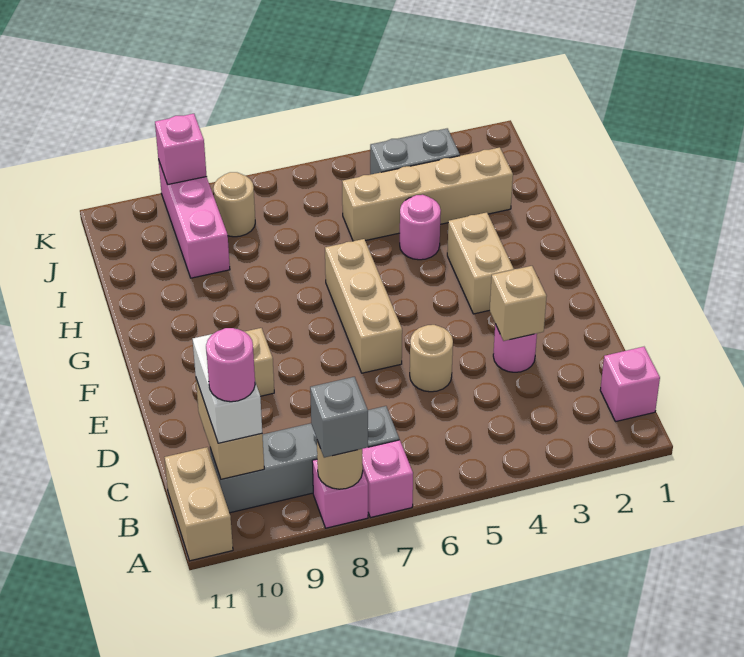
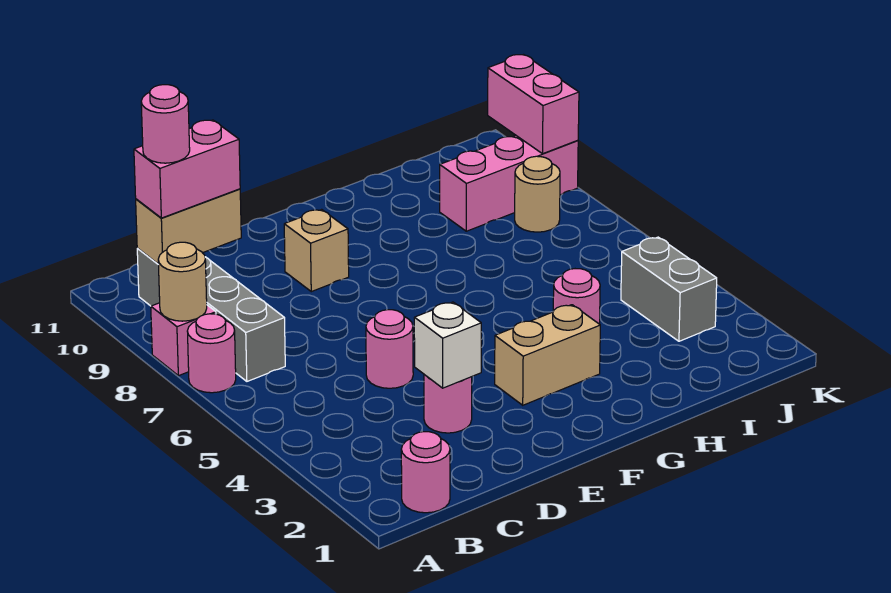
pink 1x1 brick [362,440,413,518] -> pink 1x1 round brick [187,314,236,393]
grey 1x1 brick [310,377,368,458] -> none
tan 1x2 brick [164,447,233,561] -> none
pink 1x1 brick [600,347,660,422] -> pink 1x1 round brick [401,432,450,513]
white 1x2 brick [193,334,262,443] -> pink 1x2 brick [134,120,240,218]
tan 1x1 brick [490,266,547,341] -> white 1x1 brick [414,302,481,388]
tan 1x1 round brick [410,325,453,392] -> pink 1x1 round brick [366,310,413,388]
tan 1x3 brick [325,239,402,373] -> none
tan 1x4 brick [342,147,513,241] -> none
pink 1x1 brick [155,114,207,185] -> pink 1x2 brick [488,55,579,154]

